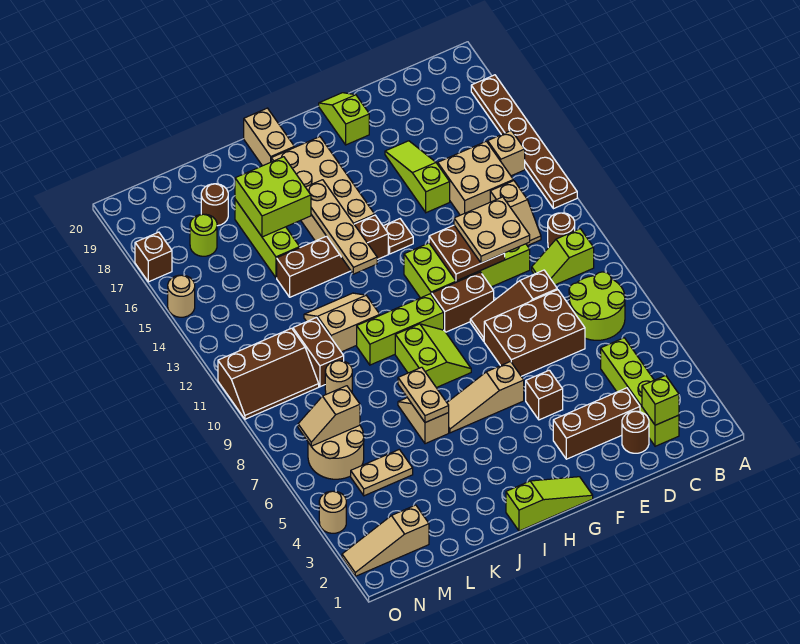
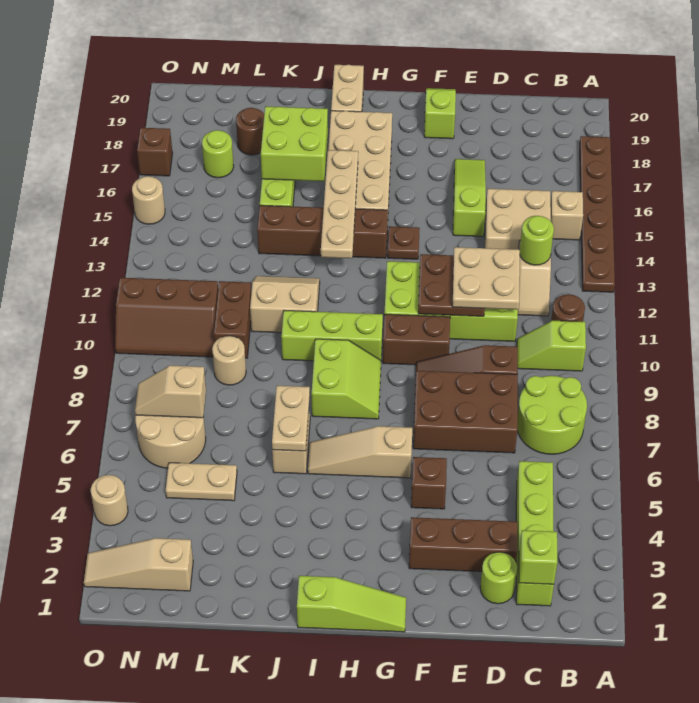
none -> lime 1x1 round brick [519,216,554,265]
brown 1x1 round brick [622,411,649,453] -> lime 1x1 round brick [480,552,517,604]

